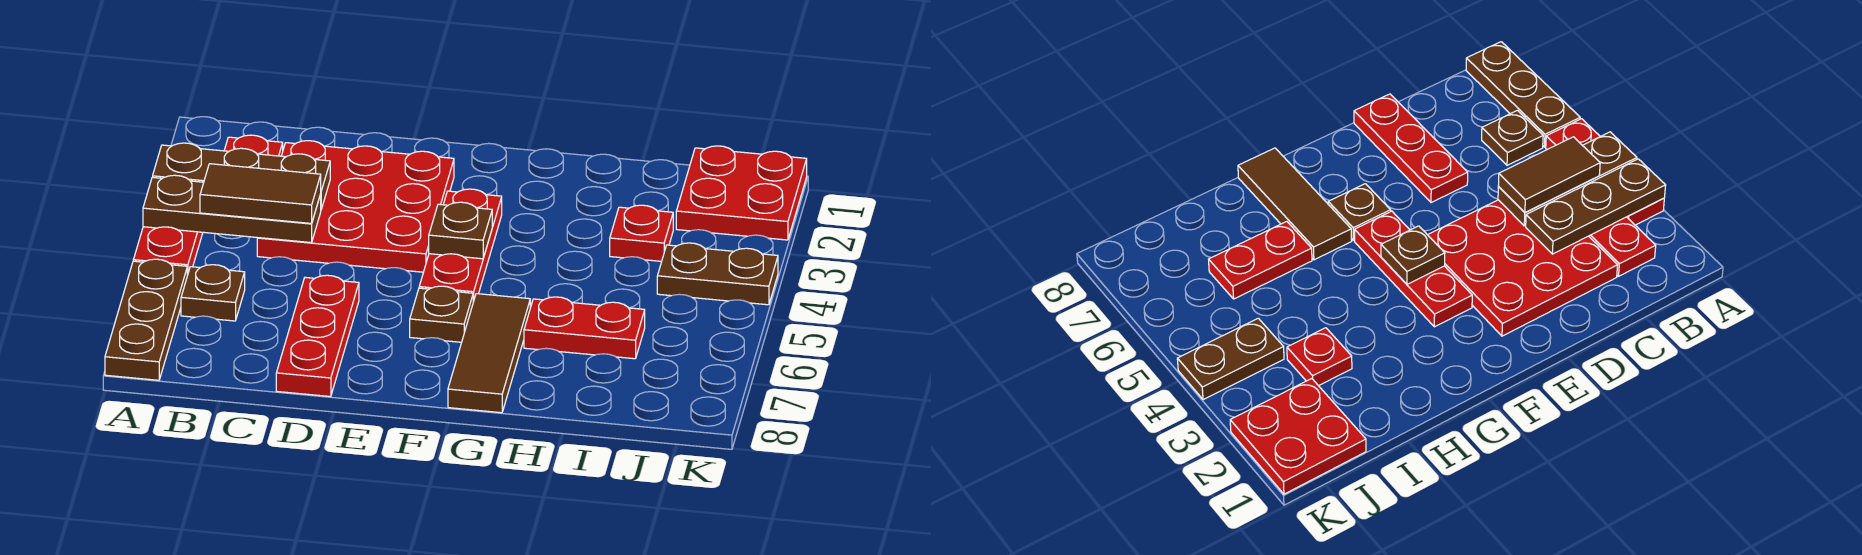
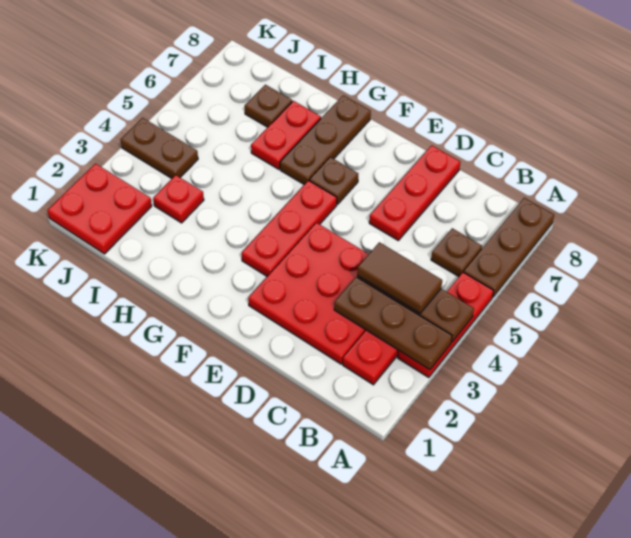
brown 1x1 plate [429,202,492,259] -> brown 1x1 plate moved to [245,85,292,127]
brown 1x3 tile [448,294,530,413] -> brown 1x3 plate [280,95,371,185]
red 1x2 plate [524,297,645,359] -> red 1x2 plate turned to [251,101,321,169]

